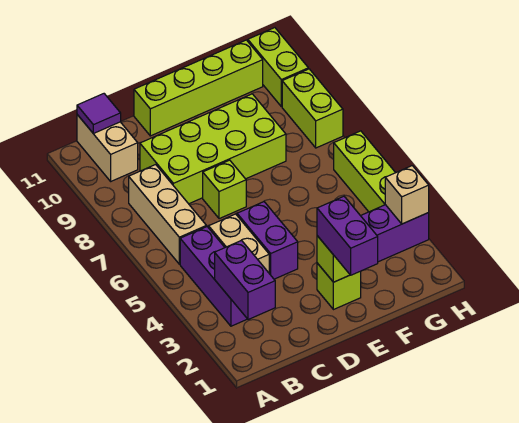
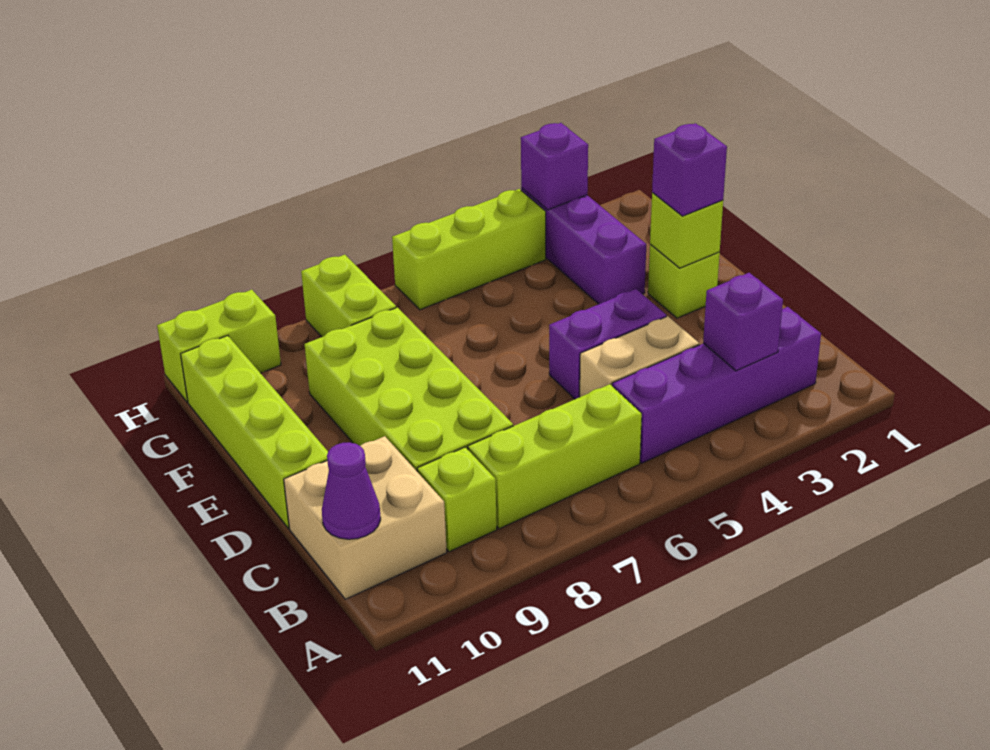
purple 1x2 brick [215,240,275,320] -> purple 1x1 brick [703,273,783,371]
purple 1x3 brick [180,227,247,326] -> purple 1x4 brick [612,307,821,463]
tan 1x3 brick [129,165,206,264] -> lime 1x3 brick [468,384,642,529]
tan 1x2 brick [77,115,138,181] -> tan 2x2 brick [284,436,447,599]
purple 1x1 tile [77,94,121,133] -> purple 1x1 cone [322,442,381,539]
lime 1x1 brick [203,160,246,219] -> lime 1x1 brick moved to [417,447,497,552]
purple 1x2 brick [317,196,378,275] -> purple 1x1 brick [652,123,727,216]
tan 1x1 brick [385,166,429,224] -> purple 1x1 brick [521,123,588,210]
lime 1x2 brick [282,69,343,148] -> lime 1x2 brick turned to [301,255,396,337]

